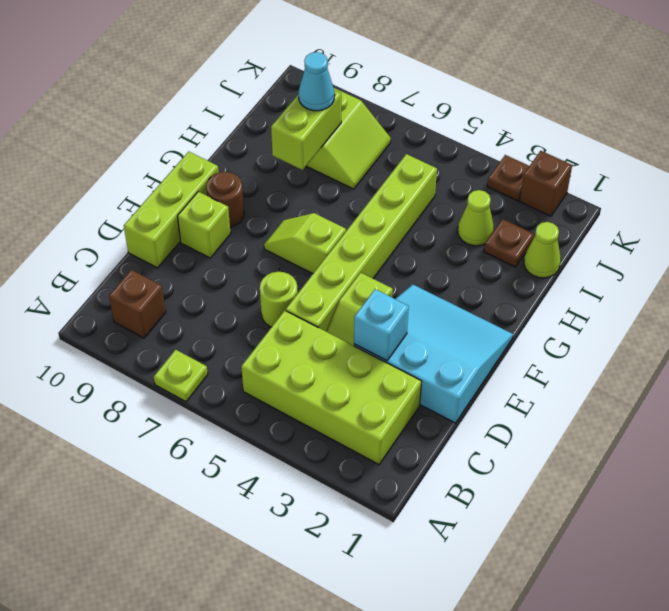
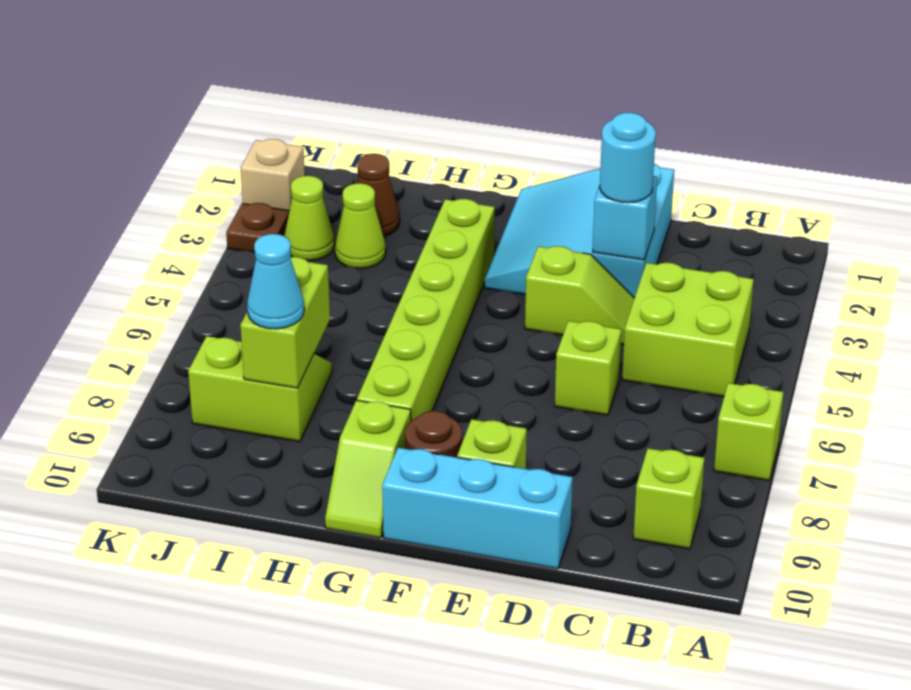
lime 1x1 plate [154,350,208,402] -> lime 1x1 brick [714,383,783,480]
lime 2x4 brick [241,311,422,464] -> lime 2x2 brick [622,263,754,397]
brown 1x1 brick [109,270,166,338] -> lime 1x1 brick [633,448,704,549]
none -> cyan 1x1 round brick [600,113,656,203]
lime 1x6 brick [286,154,437,332] -> lime 1x6 brick turned to [357,199,495,421]
lime 1x1 round brick [260,272,298,327] -> lime 1x1 brick [555,321,621,415]
lime 1x3 brick [124,152,219,268] -> cyan 1x3 brick [382,448,573,569]
lime 1x2 slope [264,213,346,274] -> lime 1x2 slope moved to [325,400,411,538]
lime 1x2 brick [271,90,341,170] -> lime 1x2 brick turned to [240,257,330,388]
lime 1x1 cone [524,222,561,278] -> lime 1x1 cone moved to [284,176,335,261]
brown 1x1 plate [484,219,534,267] -> brown 1x1 cone [357,154,400,237]
brown 1x1 brick [520,151,572,216] -> tan 1x1 brick [240,139,305,211]

